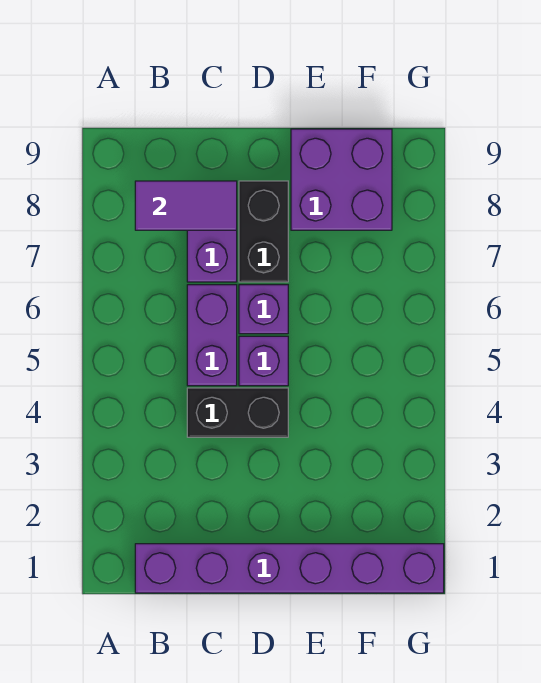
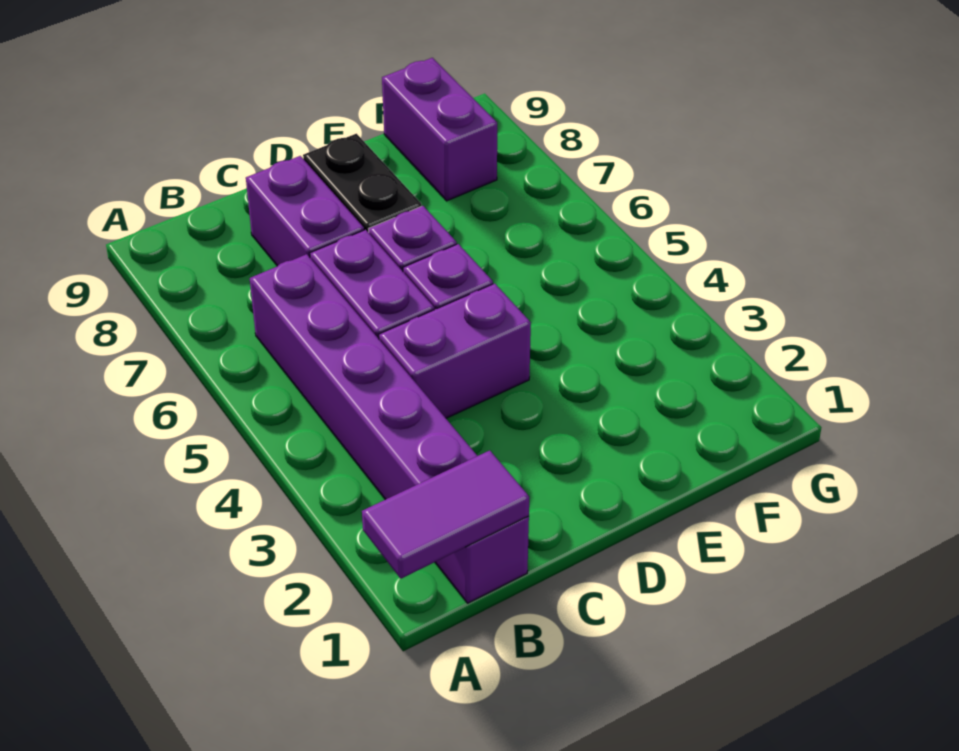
purple 1x6 brick [135,544,444,593] -> purple 1x6 brick turned to [250,254,529,603]
purple 1x2 tile [135,181,237,230] -> purple 1x2 tile moved to [362,450,529,578]
black 1x2 brick [187,388,288,437] -> purple 1x2 brick [379,283,531,418]
purple 2x2 brick [291,129,392,230] -> purple 1x2 brick [382,58,497,201]

